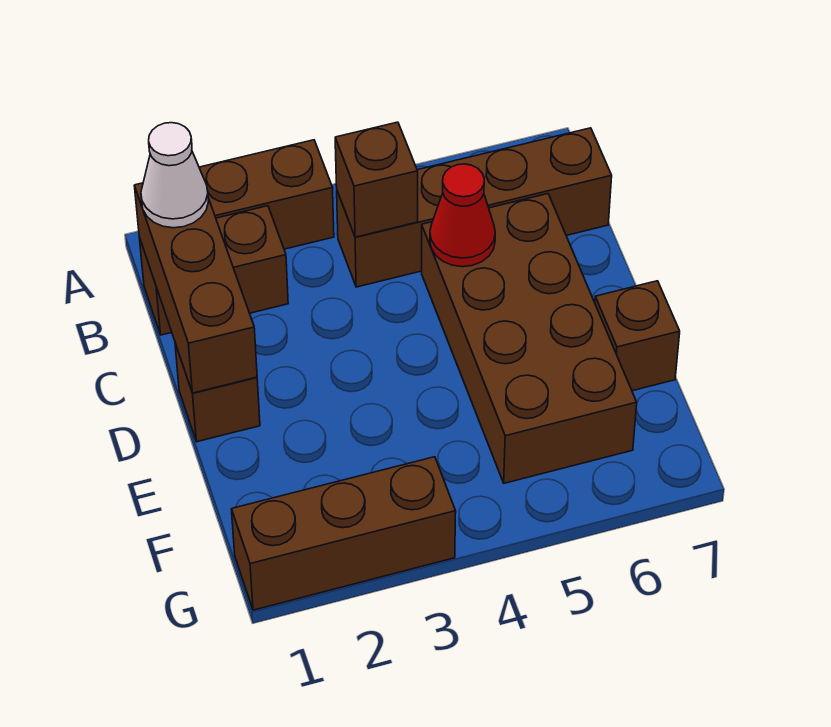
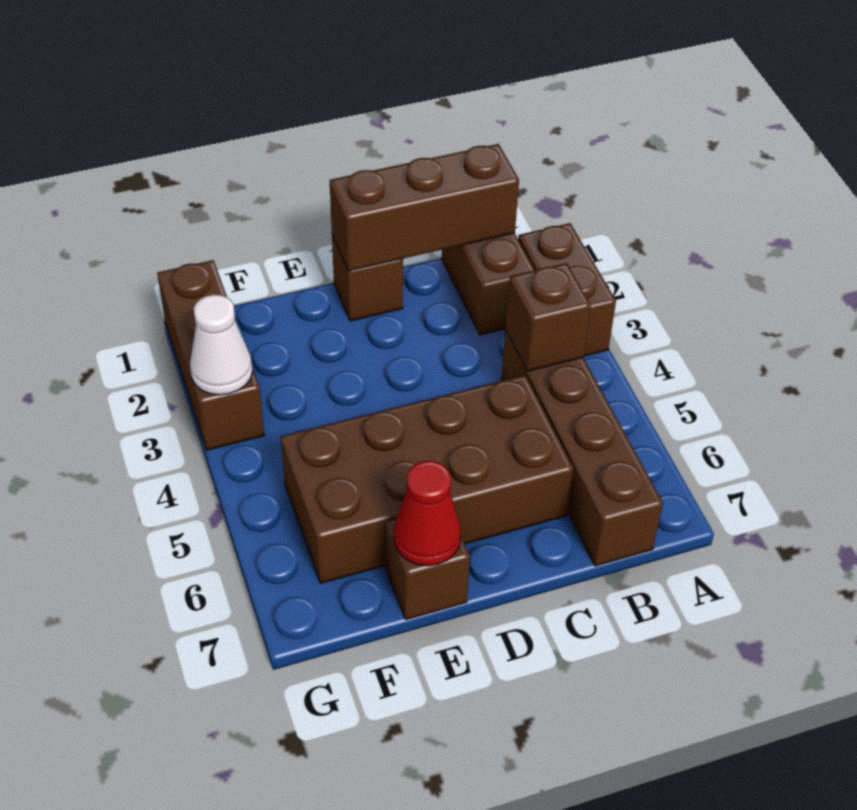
white 1x1 cone [141,123,208,228] -> white 1x1 cone moved to [190,295,253,395]
red 1x1 cone [430,164,495,267] -> red 1x1 cone moved to [394,461,461,566]

